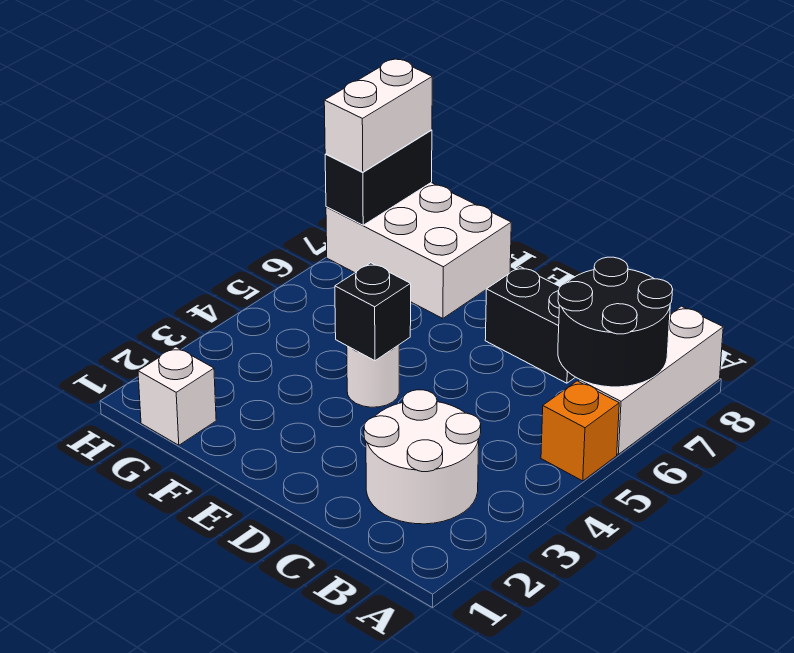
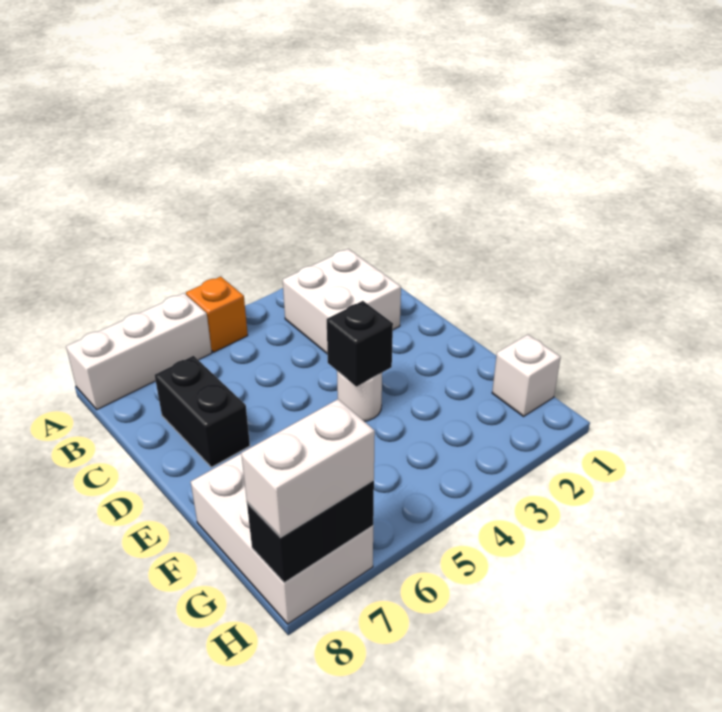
black 2x2 round brick [558,257,673,387] -> none
white 2x2 round brick [364,390,481,524] -> white 2x2 brick [283,249,401,354]

